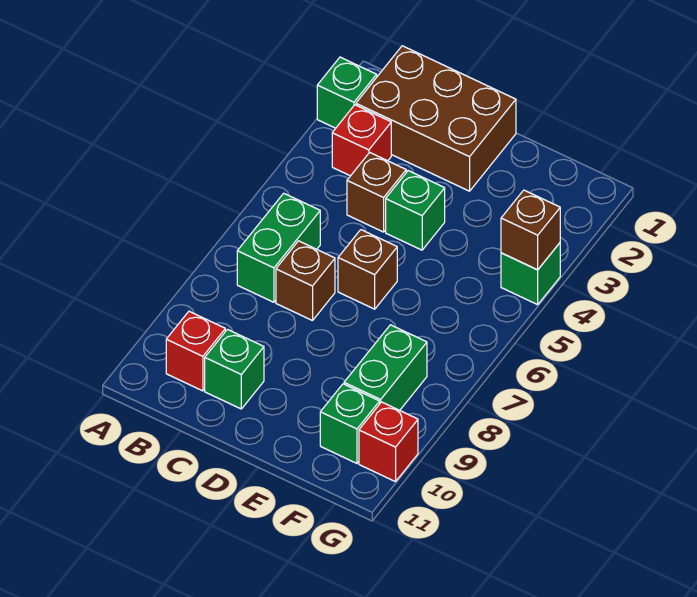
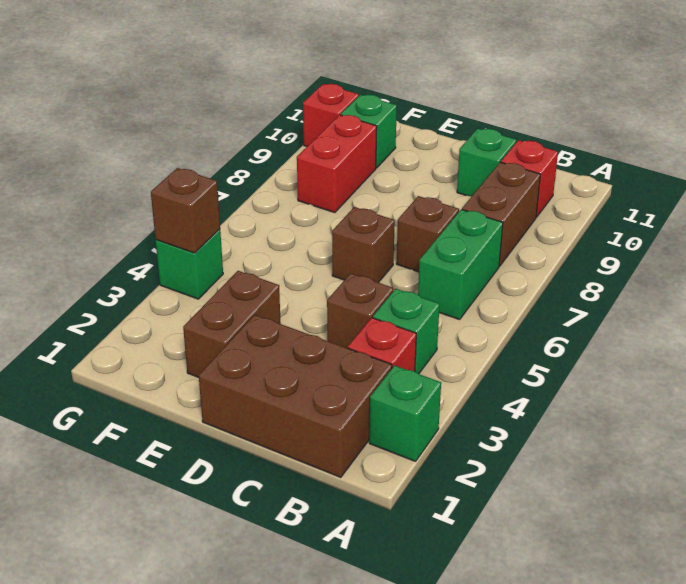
none -> brown 1x2 brick [462,162,540,266]
green 1x1 brick [386,171,445,250] -> green 1x1 brick moved to [373,289,440,374]
none -> brown 1x2 brick [183,271,281,378]
green 1x2 brick [344,325,427,410] -> red 1x2 brick [297,115,377,213]

